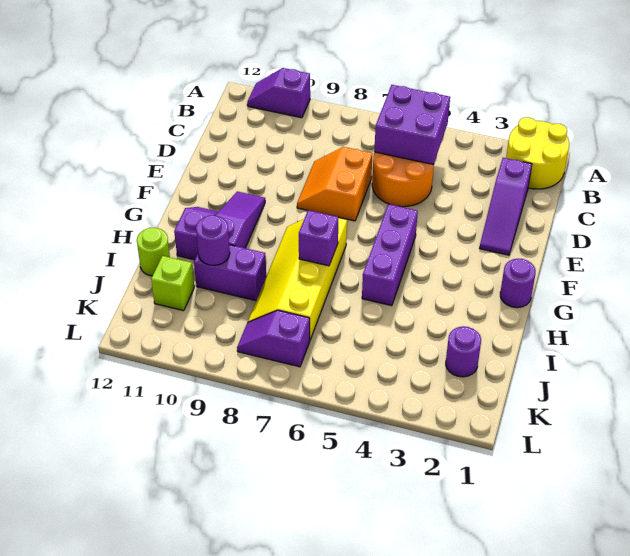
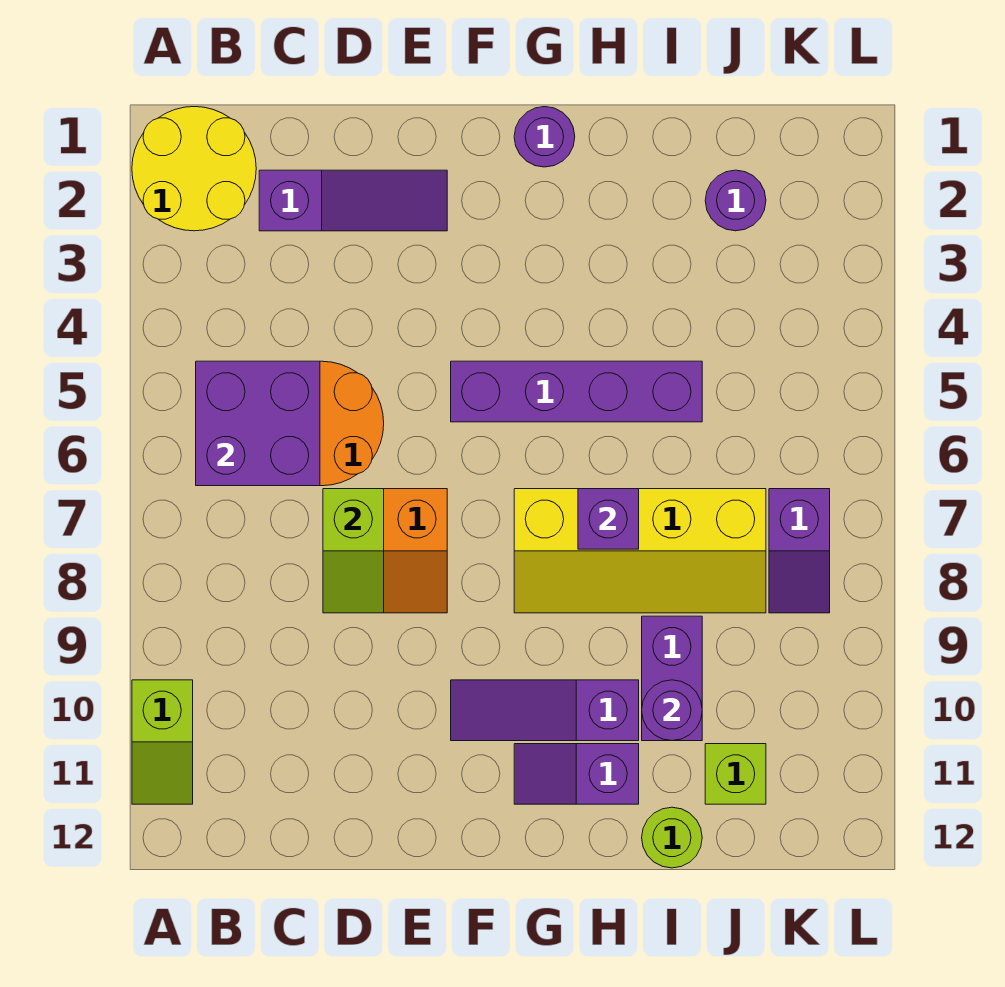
purple 1x2 slope [247,68,310,118] -> lime 1x2 slope [132,680,193,804]
none -> lime 1x2 slope [323,489,384,613]
purple 1x3 brick [362,204,418,306] -> purple 1x4 brick [451,361,702,422]

